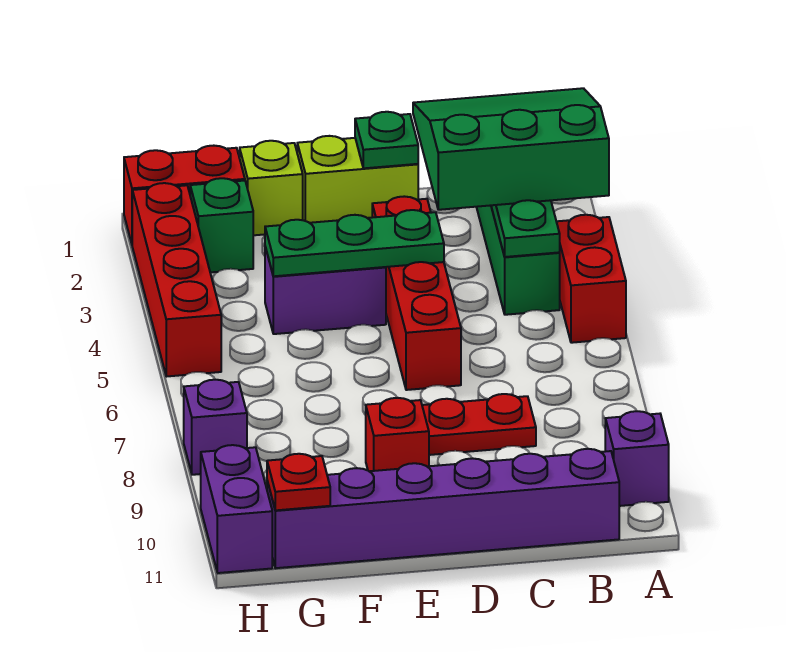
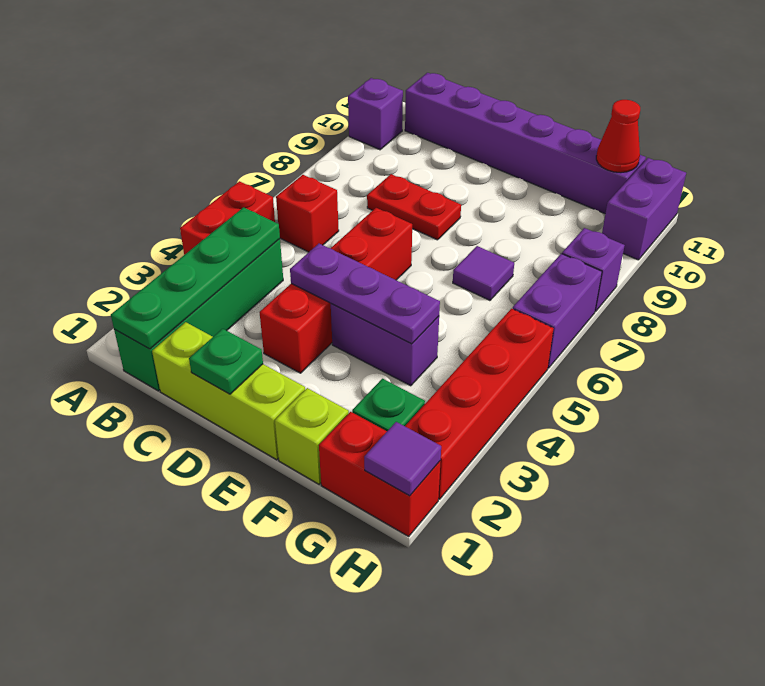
green 3x3 slope [413,88,609,210] -> none
lime 1x2 brick [297,136,418,223] -> lime 1x3 brick [152,322,305,460]
green 1x3 plate [265,210,444,276] -> purple 1x3 plate [290,244,440,344]
red 1x1 brick [366,398,429,471] -> red 1x1 brick moved to [276,175,339,252]
none -> purple 1x1 tile [453,246,514,300]
red 1x1 plate [267,454,330,510] -> red 1x1 cone [596,100,640,173]
none -> purple 1x1 tile [364,422,441,496]
none -> purple 1x2 brick [513,254,602,368]

